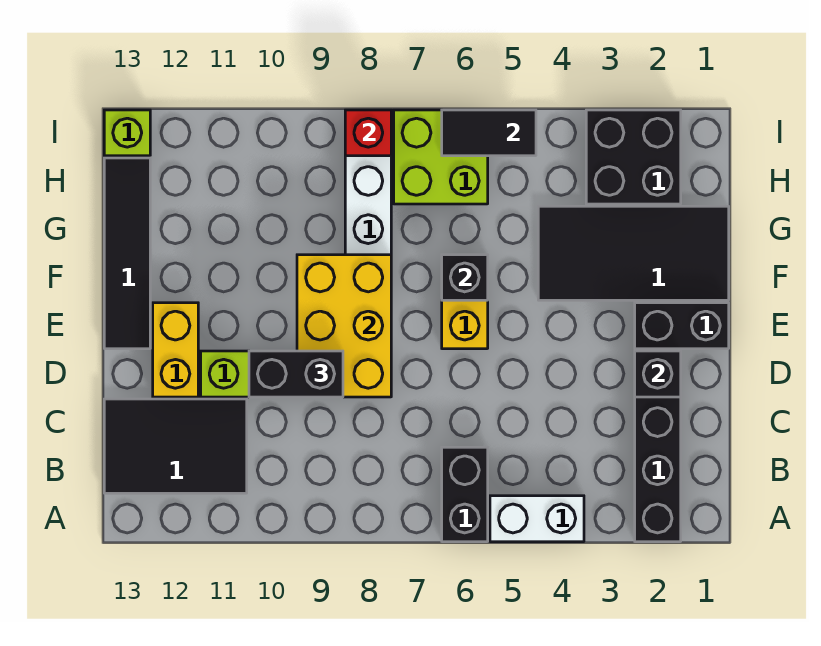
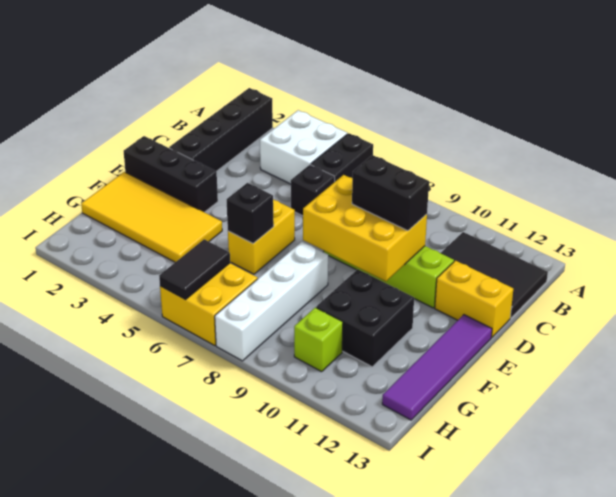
white 1x2 brick [490,496,584,542] -> white 2x2 brick [260,110,347,184]
black 1x1 brick [635,351,681,397] -> black 1x1 brick moved to [291,165,335,216]
yellow 2x3 brick [297,255,391,397] -> yellow 2x3 brick turned to [303,175,427,281]
yellow 1x2 brick [153,303,198,397] -> yellow 1x2 brick turned to [435,261,513,337]
black 1x2 brick [635,303,729,349] -> black 1x3 brick [124,136,218,212]
black 1x4 tile [104,158,150,349] -> purple 1x4 tile [382,315,492,420]
black 2x4 tile [538,206,729,300] -> yellow 2x4 tile [81,172,222,262]
black 2x2 brick [586,110,681,204] -> black 2x2 brick moved to [316,269,414,367]
lime 2x2 brick [394,110,488,204] -> yellow 2x2 brick [160,263,258,346]
black 1x2 tile [442,110,536,156] -> black 1x2 tile turned to [159,239,230,300]
red 1x1 brick [345,110,391,156] -> none
lime 1x1 brick [104,110,150,156] -> lime 1x1 brick moved to [294,307,343,372]

